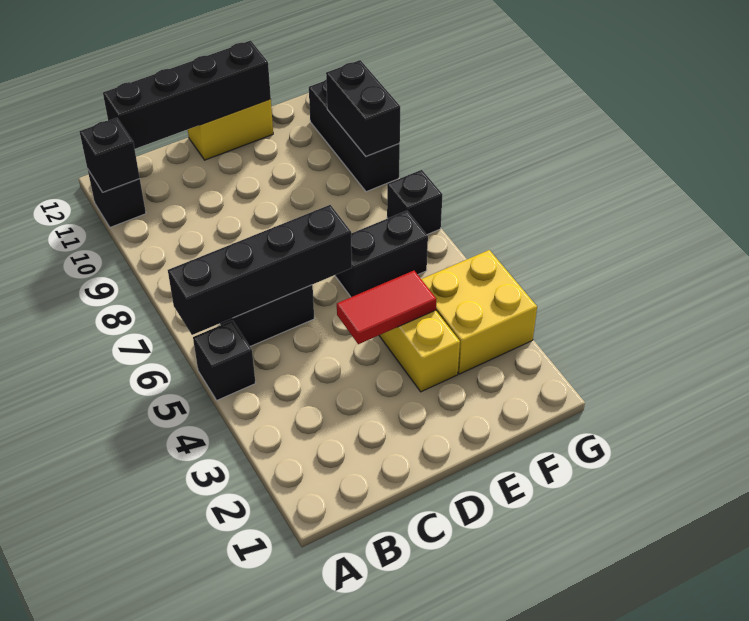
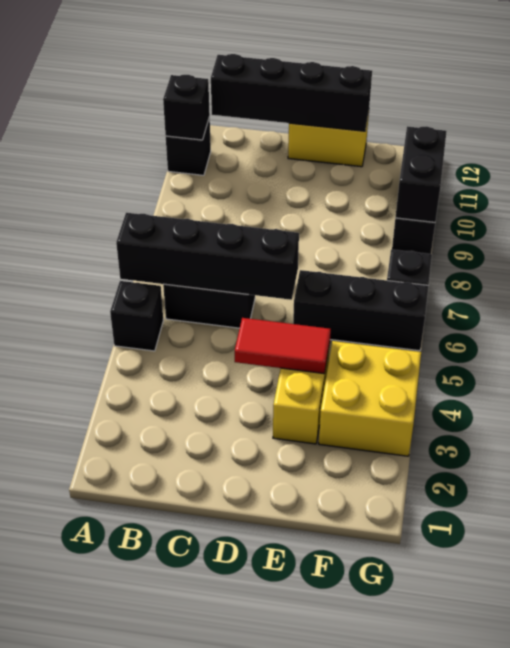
black 1x2 brick [335,211,428,297] -> black 1x3 brick [293,270,429,351]

